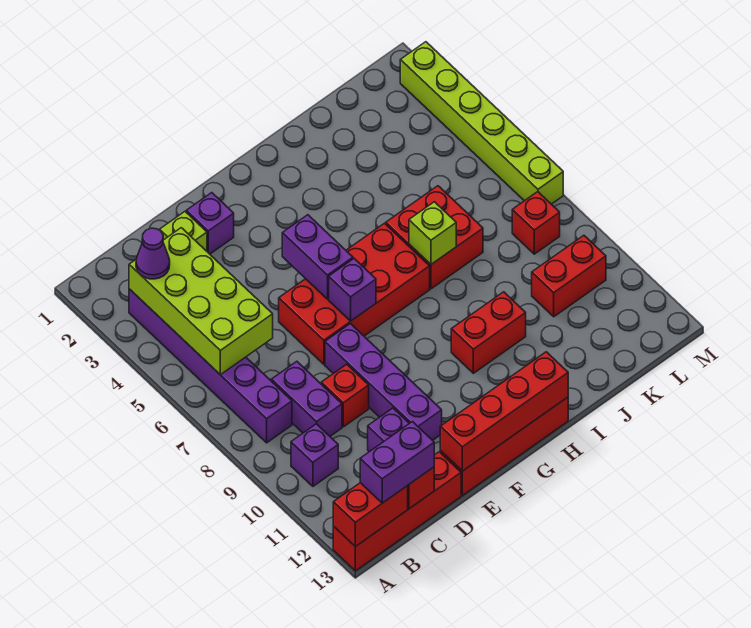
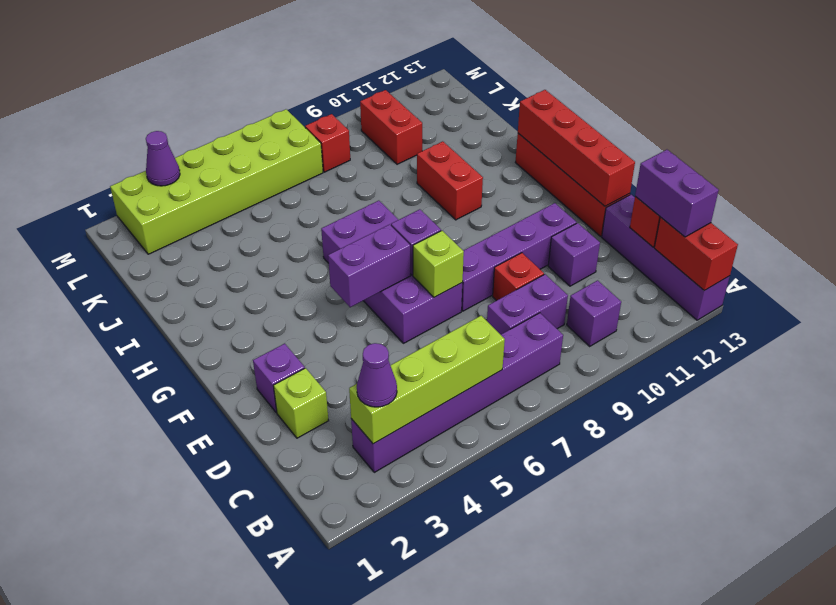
red 1x4 brick [333,452,461,571] -> purple 1x4 brick [602,195,730,320]
lime 2x4 brick [129,228,273,375] -> lime 1x4 brick [349,316,505,444]
red 2x4 brick [279,223,430,364] -> purple 2x4 brick [321,201,462,343]
red 2x2 brick [386,186,483,289] -> none
lime 1x1 brick [409,202,456,264] -> lime 1x1 brick moved to [413,231,464,297]
lime 1x6 brick [400,42,563,204] -> lime 2x6 brick [110,109,323,254]
none -> purple 1x1 cone [146,131,180,186]

